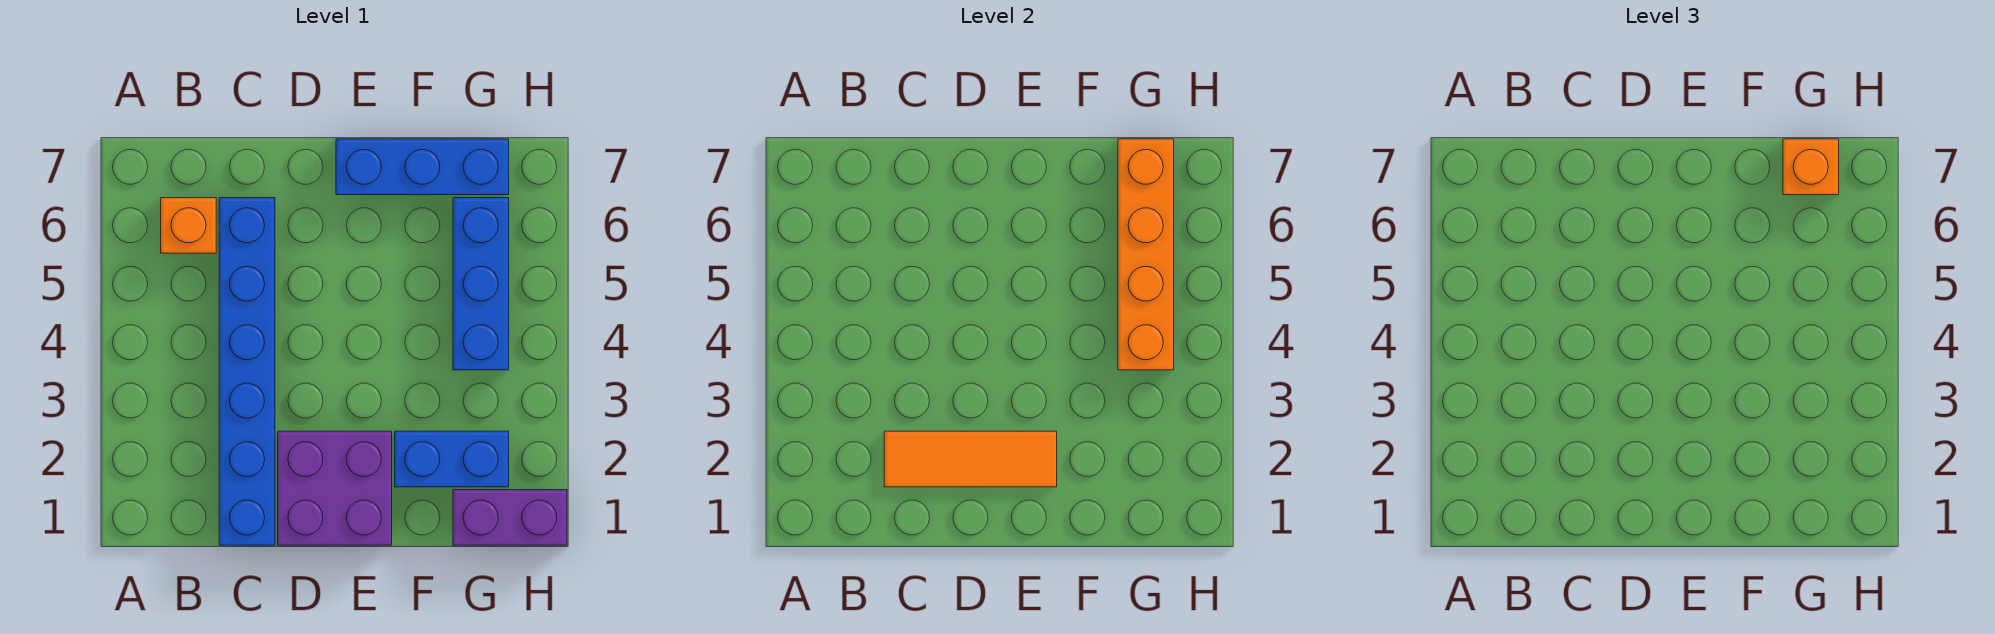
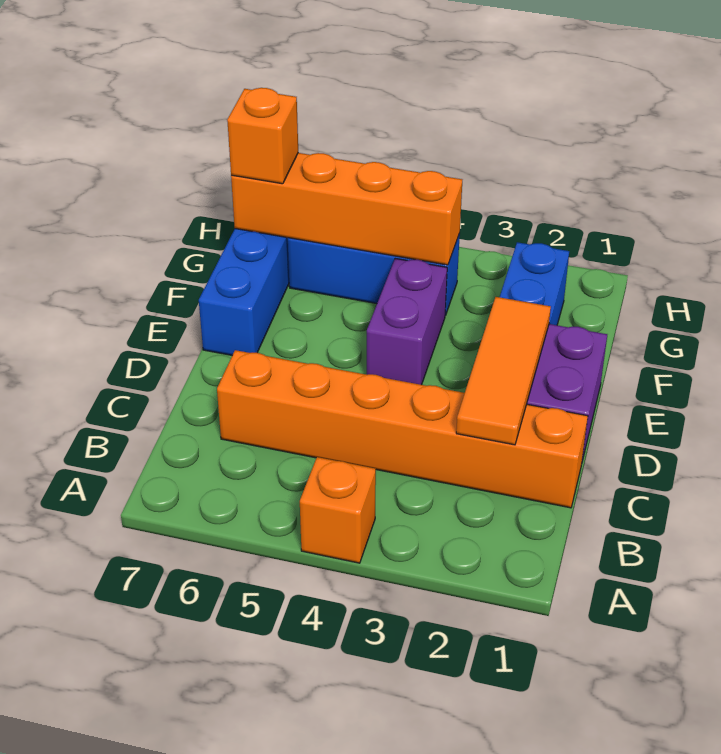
orange 1x1 brick [161,198,216,253] -> orange 1x1 brick moved to [300,457,376,563]
blue 1x6 brick [219,198,275,545] -> orange 1x6 brick [217,350,588,508]
purple 1x2 brick [453,490,567,545] -> purple 1x2 brick moved to [367,258,447,385]

